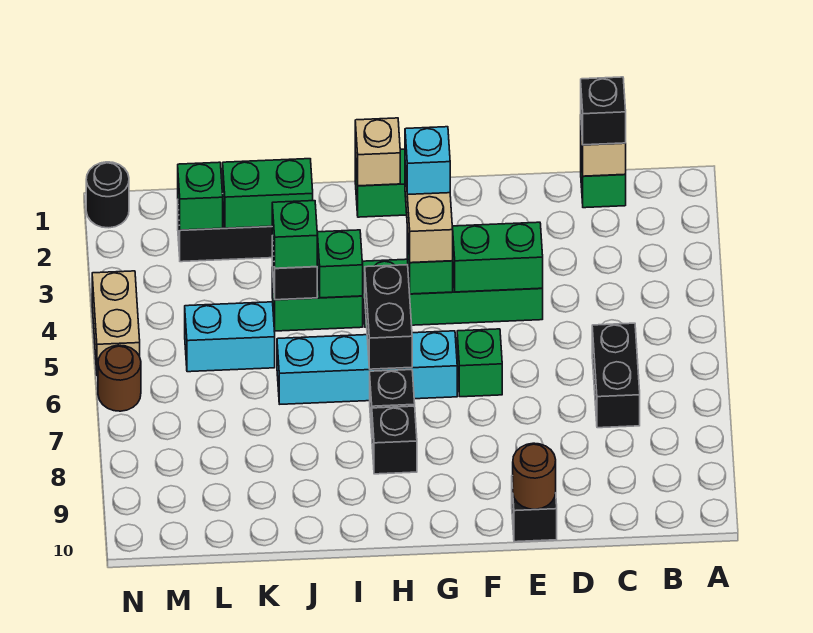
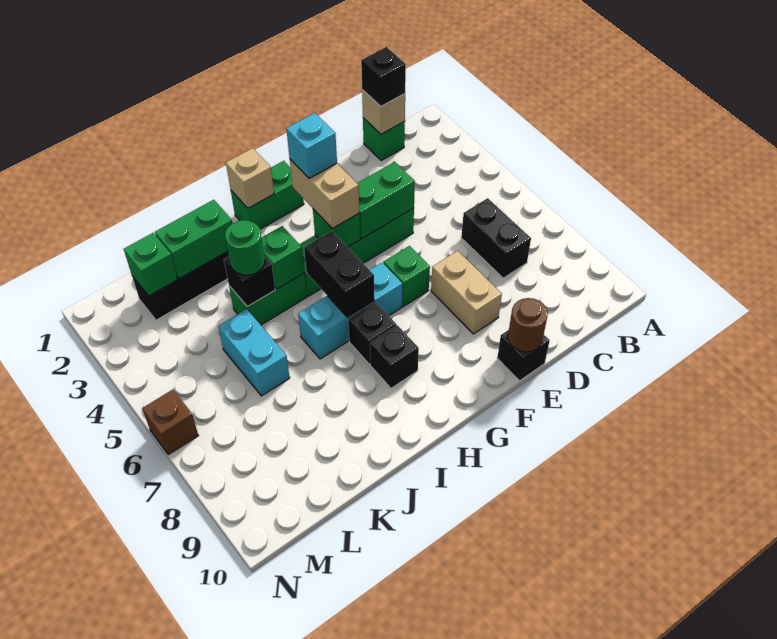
cyan 1x4 brick [277,331,457,404] -> cyan 1x3 brick [298,263,402,359]
green 1x1 brick [272,201,317,268] -> green 1x1 round brick [225,220,265,275]
cyan 1x2 brick [185,302,275,372] -> cyan 1x2 brick turned to [218,309,290,396]
black 1x1 round brick [86,162,129,228] -> none
tan 1x2 brick [92,271,140,375] -> tan 1x2 brick moved to [431,251,502,334]
brown 1x1 round brick [98,345,141,411] -> brown 1x1 brick [142,390,198,455]

